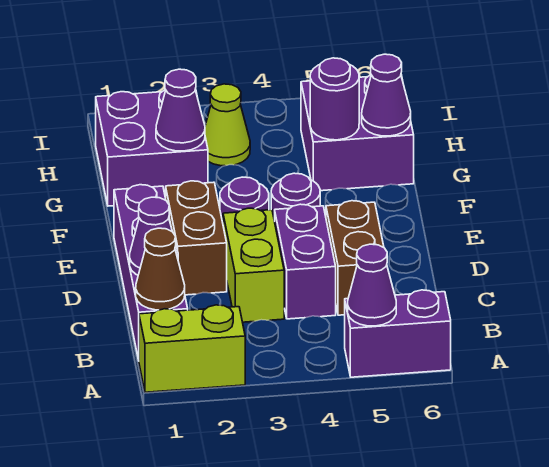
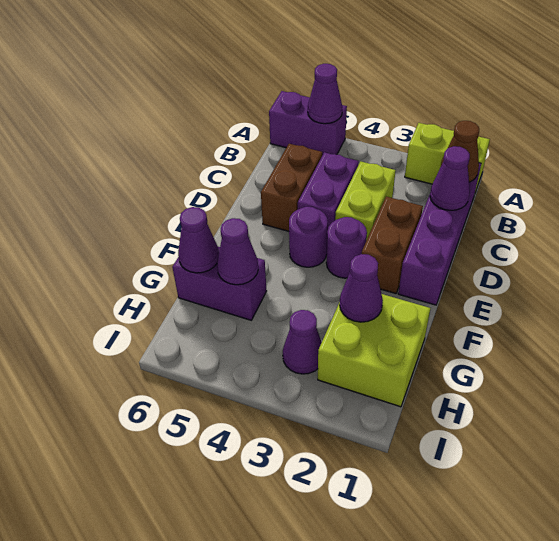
purple 2x2 brick [96,89,208,206] -> lime 2x2 brick [318,294,431,407]
purple 2x2 brick [301,75,414,191] -> purple 1x2 brick [172,247,267,320]
purple 1x1 round brick [310,58,359,140] -> purple 1x1 cone [217,218,258,285]
lime 1x1 cone [205,84,250,166] -> purple 1x1 cone [283,310,322,374]

